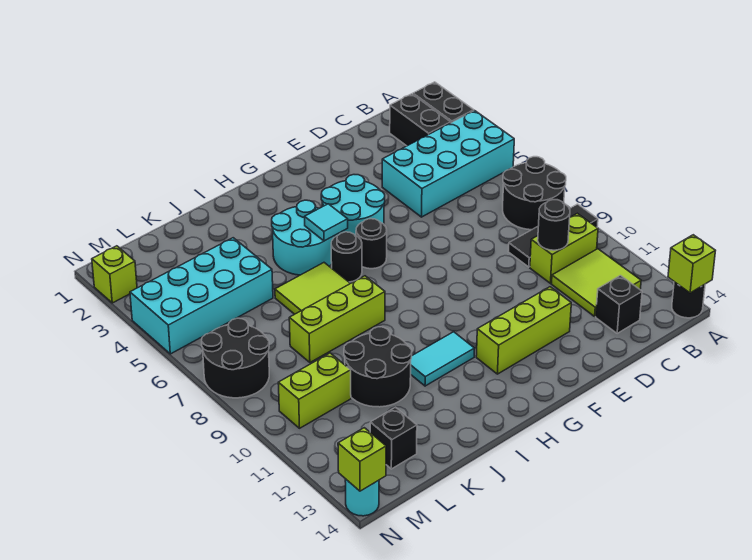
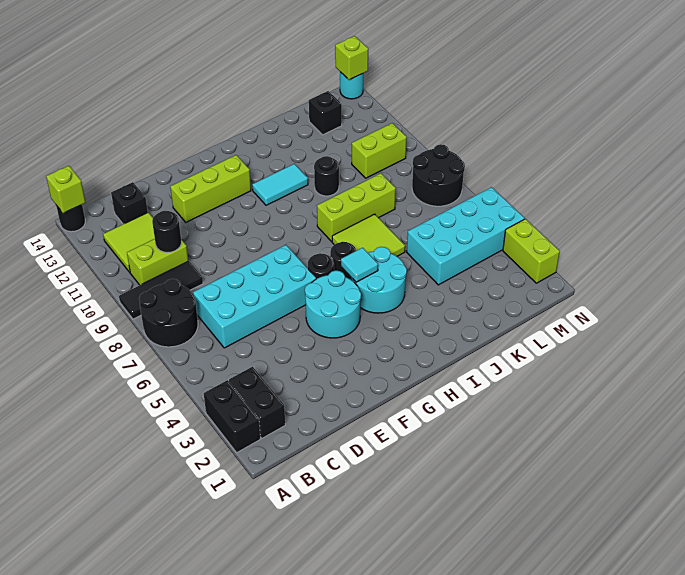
cyan 2x4 brick [382,111,514,217] -> cyan 2x4 brick moved to [193,245,316,348]
black 2x2 round brick [344,327,412,407] -> black 1x1 round brick [314,156,339,196]
lime 1x1 brick [92,246,137,303] -> lime 1x2 brick [503,219,560,283]

